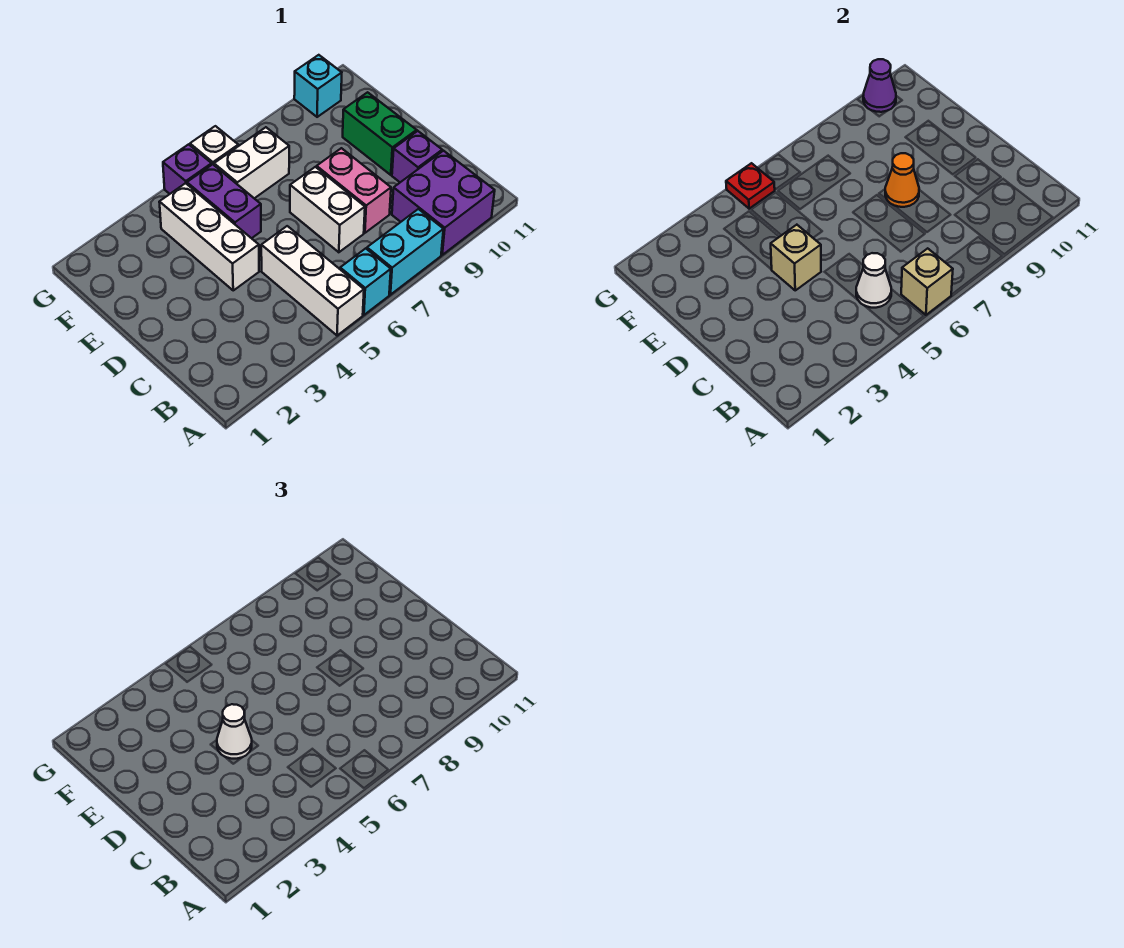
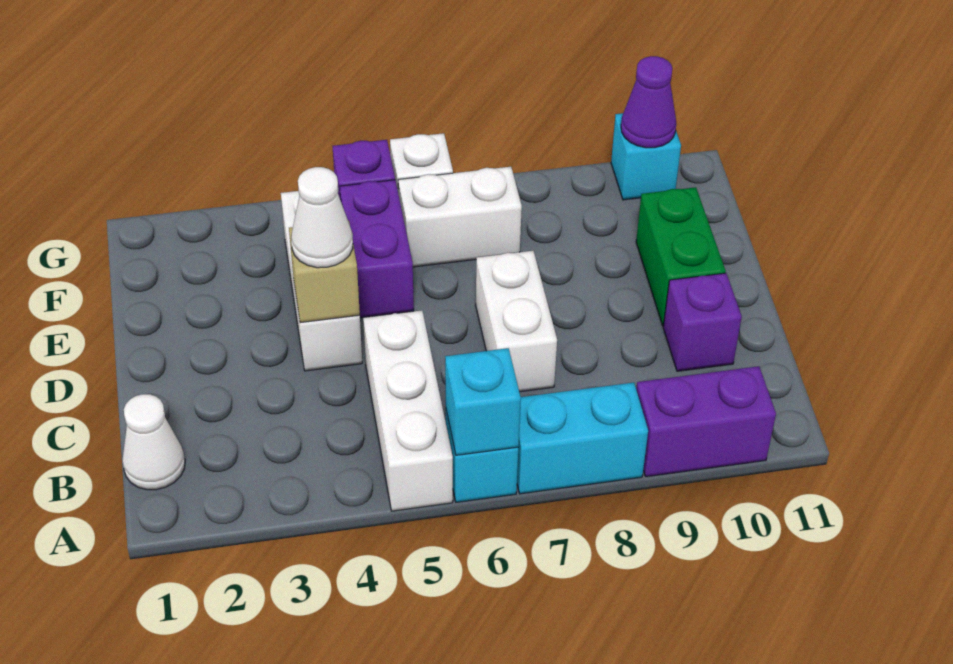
tan 1x1 brick [901,248,953,315] -> cyan 1x1 brick [445,348,521,455]
purple 2x2 brick [392,151,495,255] -> purple 1x2 brick [636,366,776,477]
white 1x1 cone [856,253,891,308] -> white 1x1 cone moved to [122,394,185,490]
pink 1x2 brick [317,148,391,233] -> none
orange 1x1 cone [885,153,919,207] -> none
red 1x1 plate [726,163,775,209] -> none

